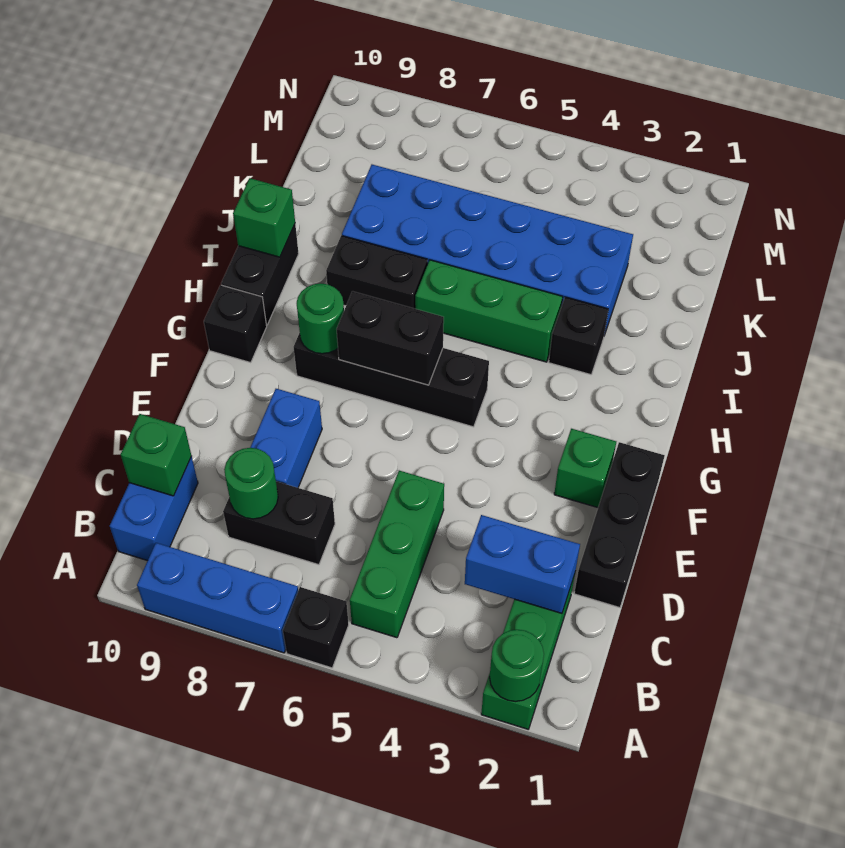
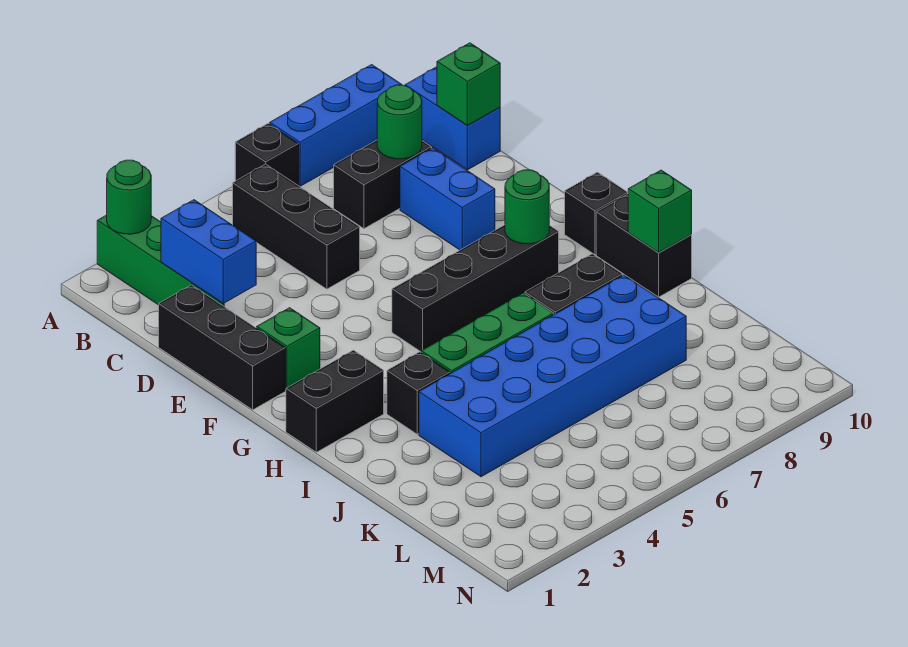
green 1x3 brick [350,471,444,638] -> black 1x3 brick [233,164,360,289]
blue 1x2 brick [465,515,580,613] -> blue 1x2 brick turned to [161,200,256,303]
black 1x2 brick [337,291,444,385] -> black 1x2 brick moved to [286,350,384,452]

